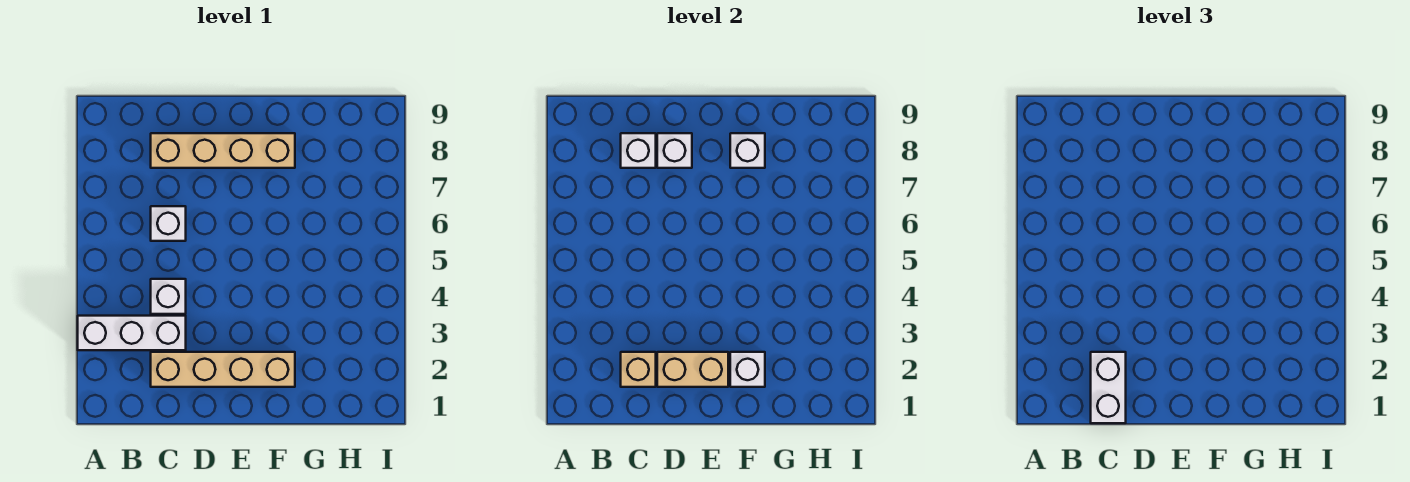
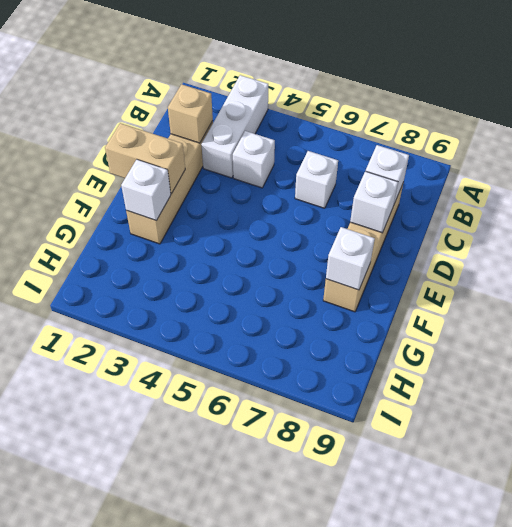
white 1x2 brick [1091,352,1126,423] -> none
tan 1x2 brick [657,352,728,387] -> tan 1x2 brick turned to [105,123,185,194]

